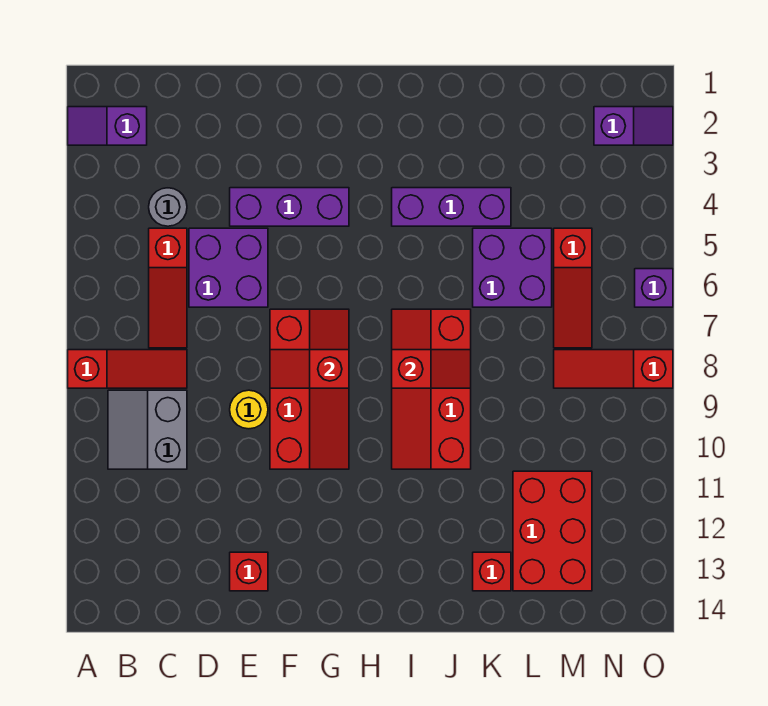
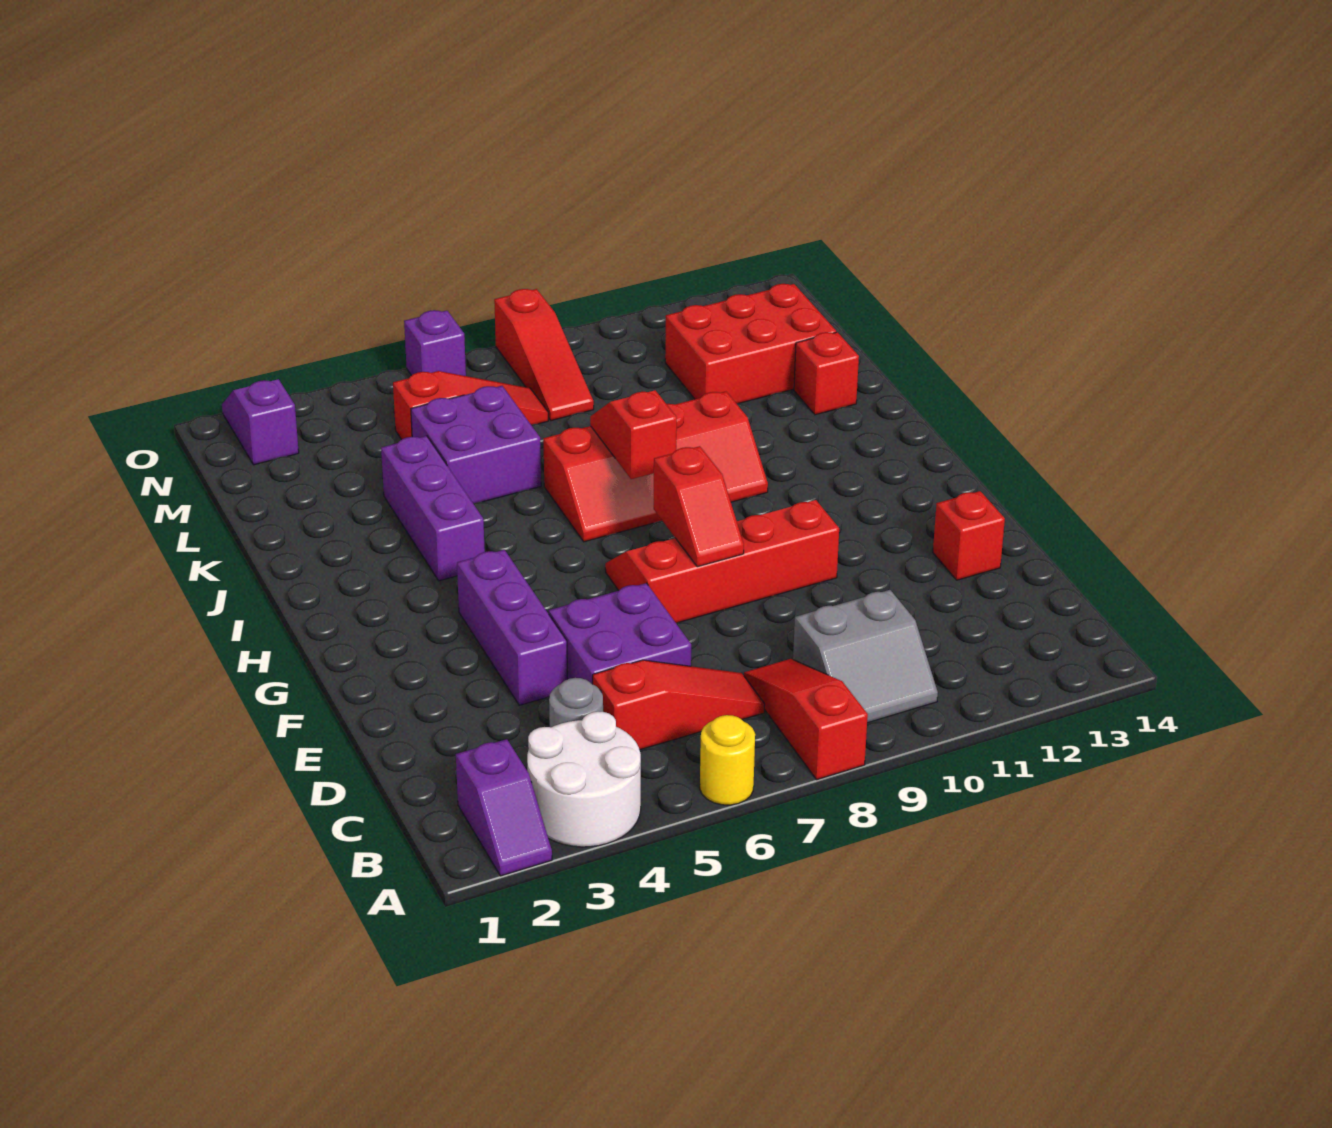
none -> white 2x2 round brick [527,712,641,847]
yellow 1x1 round brick [230,390,268,429] -> yellow 1x1 round brick moved to [700,715,755,805]

